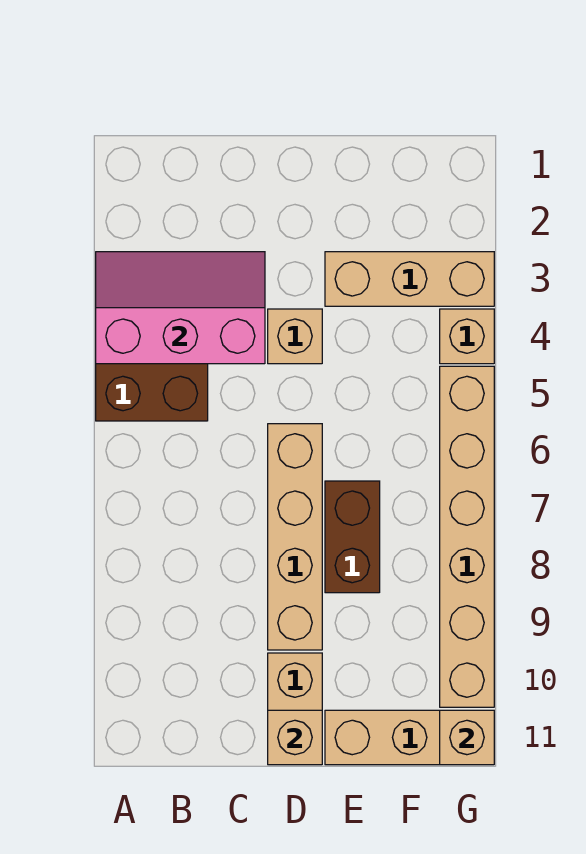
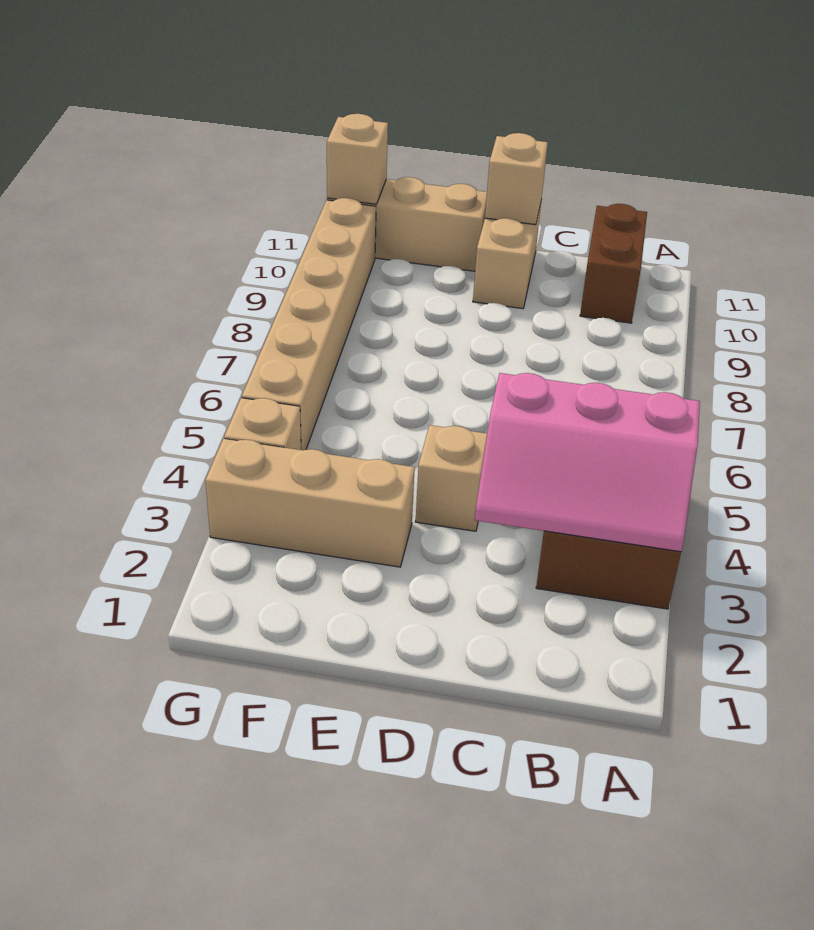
tan 1x4 brick [268,424,322,650] -> none
brown 1x2 brick [325,481,380,593] -> brown 1x2 brick moved to [580,204,647,323]

